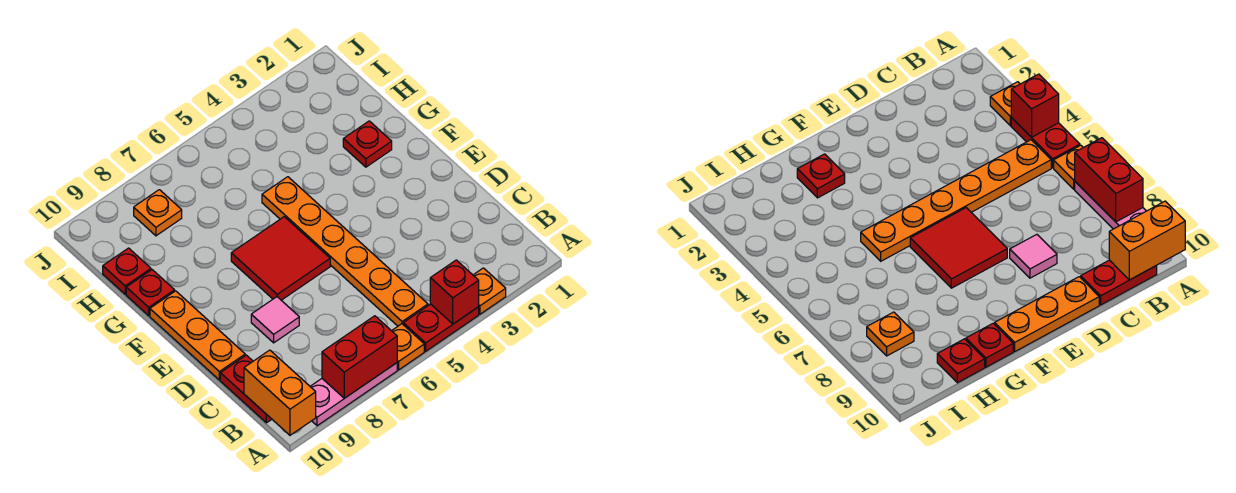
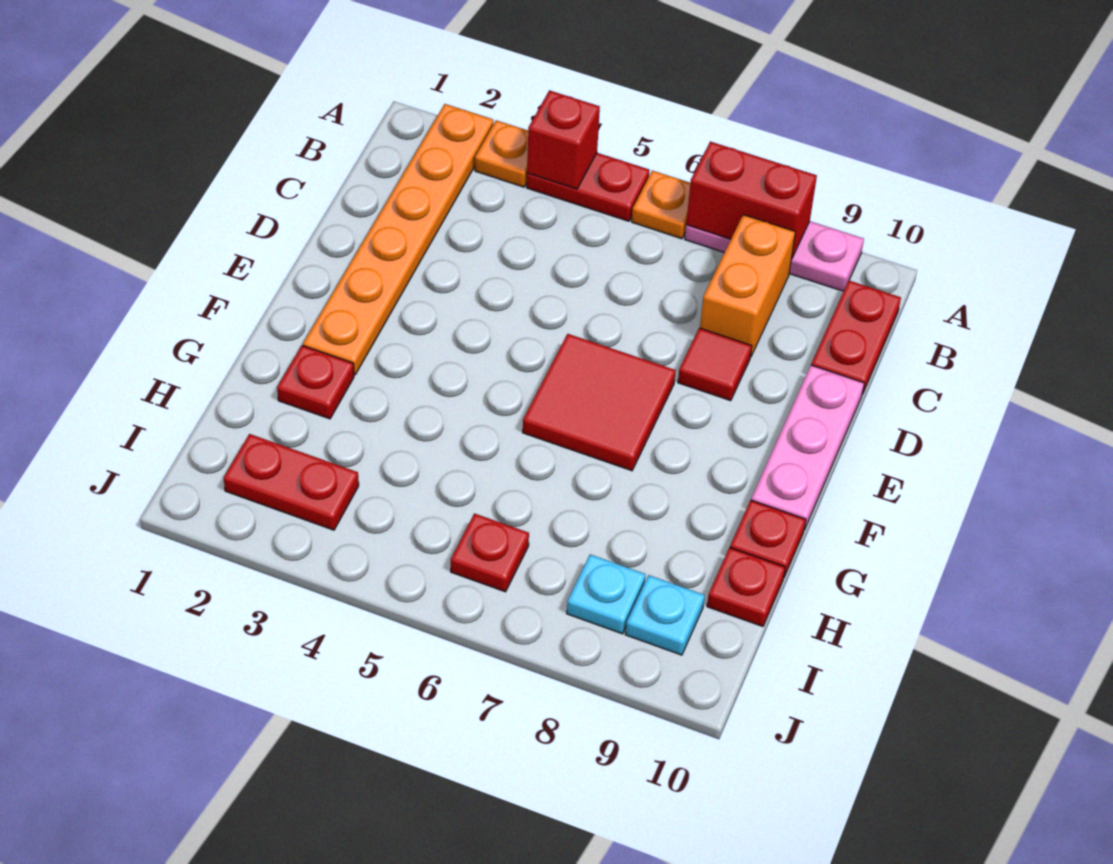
orange 1x2 brick [244,350,316,435] -> orange 1x2 brick moved to [700,215,795,357]
orange 1x6 plate [262,177,428,326] -> orange 1x6 plate moved to [303,104,493,375]
pink 1x1 tile [251,297,299,343] -> red 1x1 tile [678,328,752,401]
orange 1x3 plate [150,291,245,380] -> pink 1x3 plate [751,365,864,530]
none -> red 1x2 plate [224,434,359,530]
none -> red 1x1 plate [451,513,529,592]
orange 1x1 plate [134,190,182,236] -> cyan 1x1 plate [567,554,646,634]
none -> cyan 1x1 plate [626,575,705,655]

